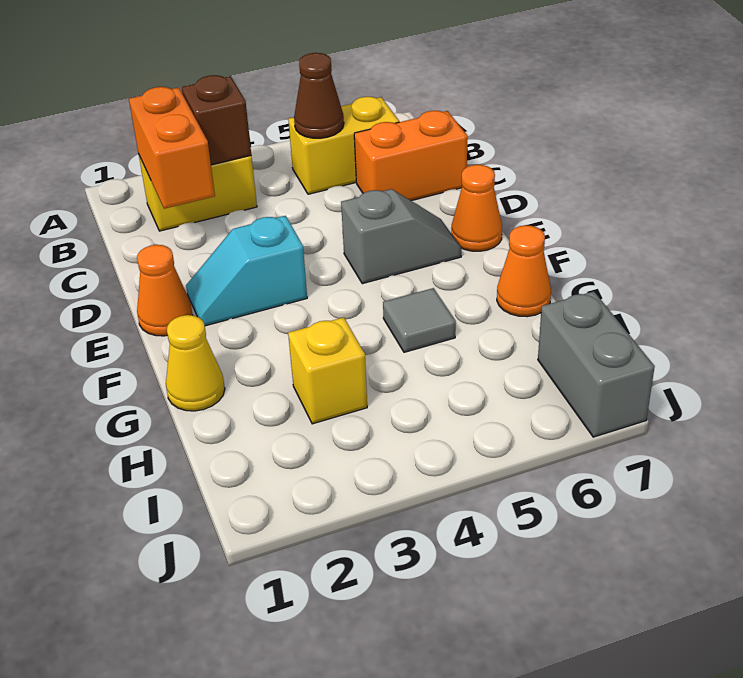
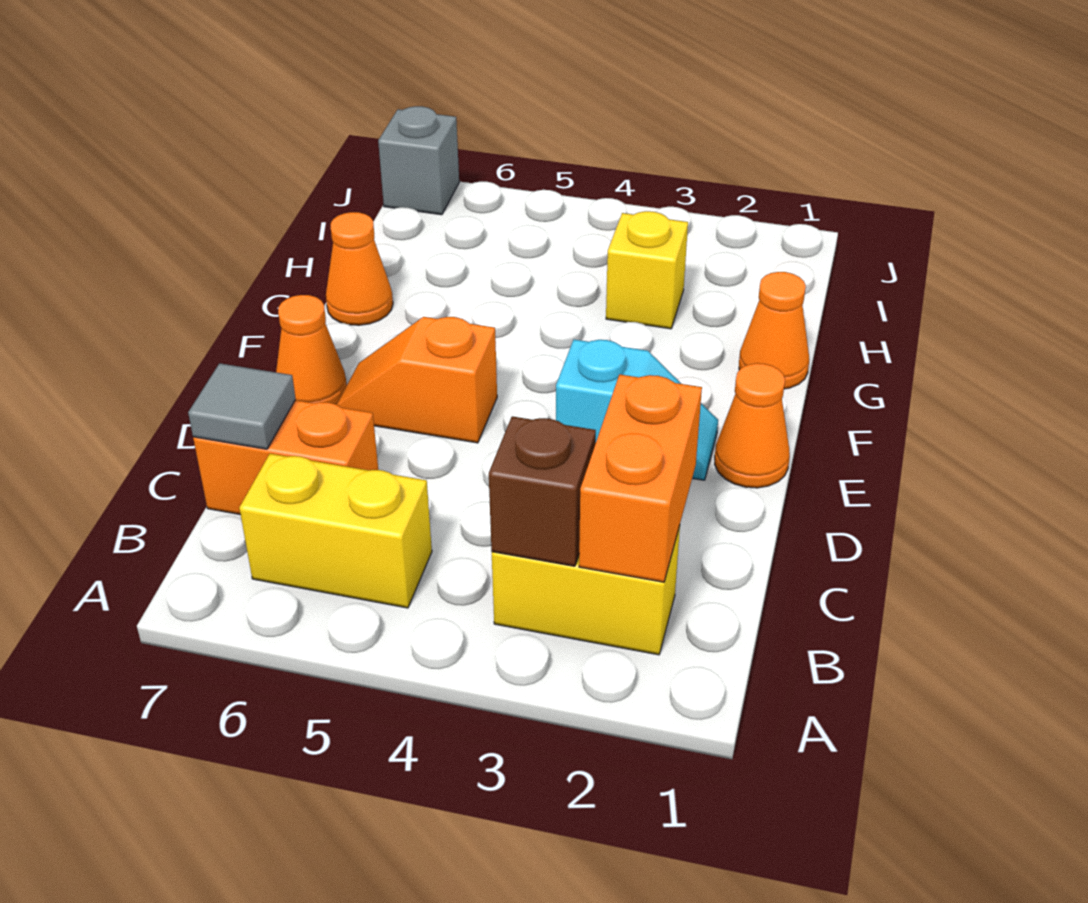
brown 1x1 cone [294,53,344,138] -> none
grey 1x2 slope [341,189,461,284] -> orange 1x2 slope [337,317,497,443]
yellow 1x1 cone [166,315,225,411] -> orange 1x1 cone [739,272,809,389]
grey 1x1 tile [383,288,456,352] -> grey 1x1 tile moved to [188,363,296,449]
grey 1x2 brick [538,291,655,437] -> grey 1x1 brick [378,106,459,215]

